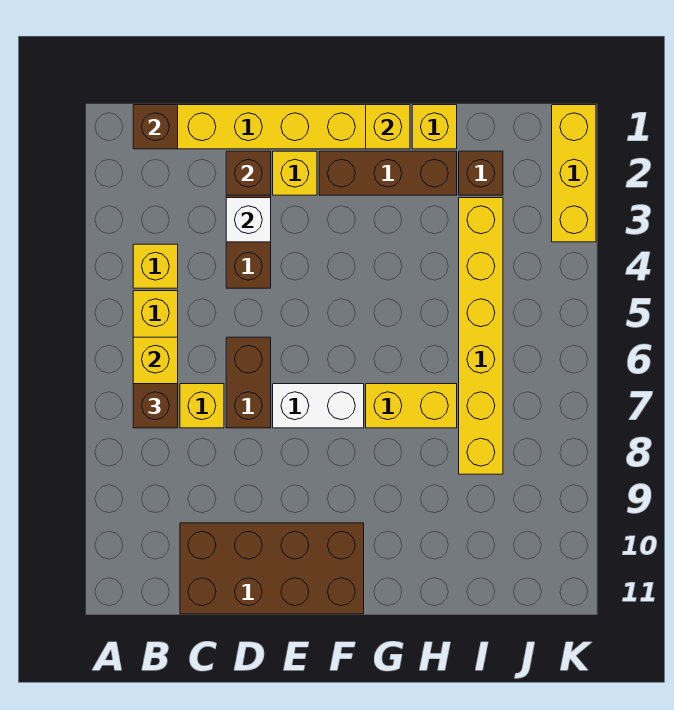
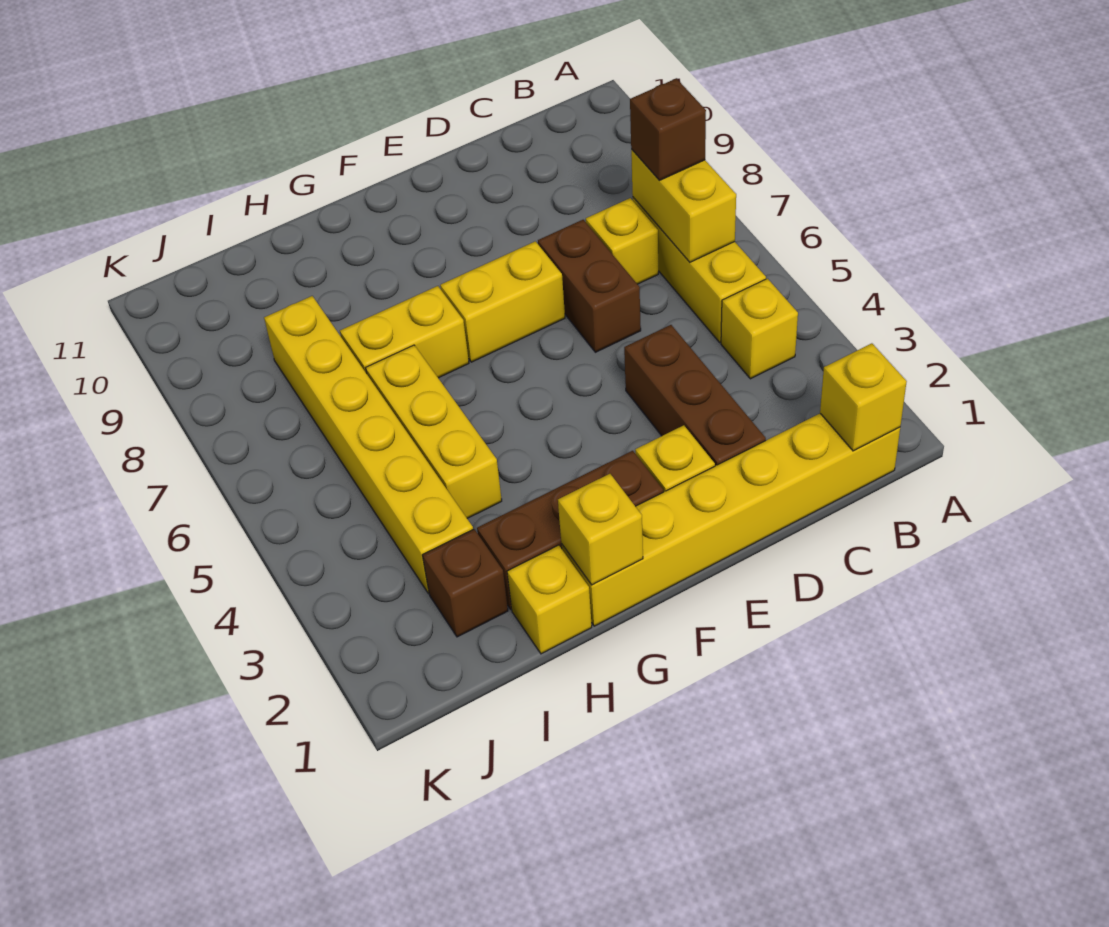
brown 1x1 brick [133,105,178,149] -> yellow 1x1 brick [820,343,907,451]
brown 2x4 brick [180,523,364,614] -> none
brown 1x1 brick [226,151,271,195] -> none
white 1x1 brick [226,198,271,242] -> none
white 1x2 brick [273,384,364,428] -> yellow 1x2 brick [440,241,565,362]
yellow 1x3 brick [552,105,596,242] -> yellow 1x3 brick moved to [366,345,502,518]

